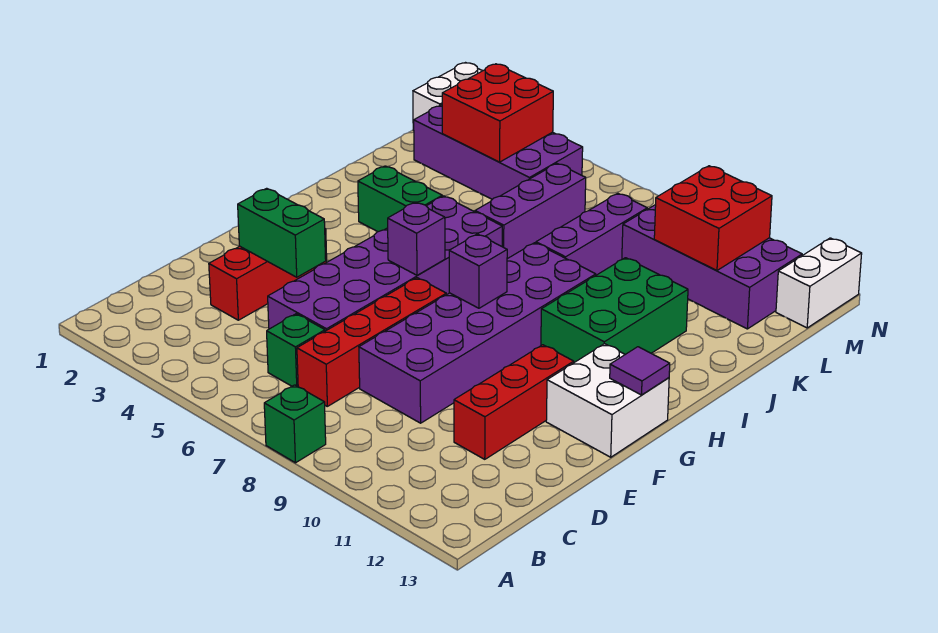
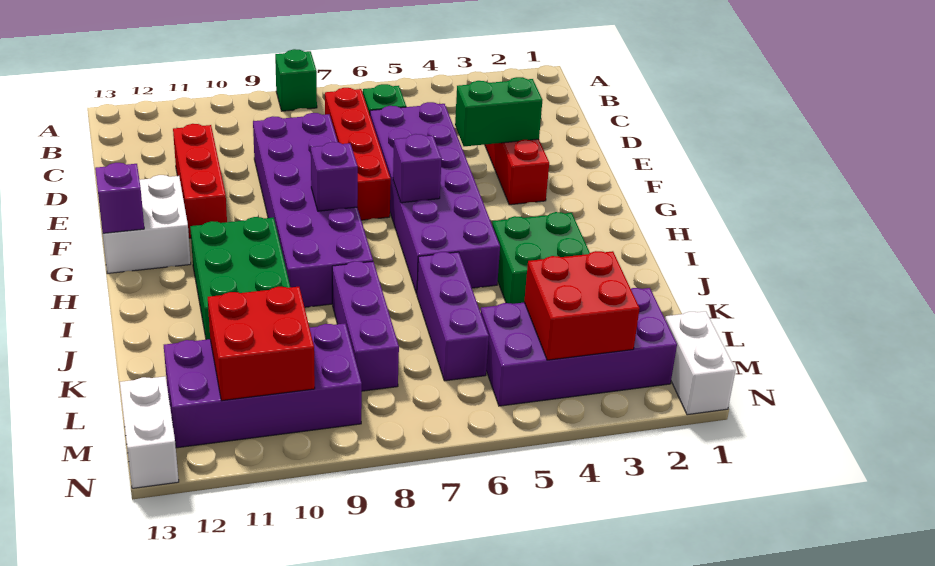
purple 1x1 tile [610,347,670,395] -> purple 1x1 brick [95,163,144,233]
green 1x2 brick [358,166,442,232] -> green 2x2 brick [492,212,590,304]

